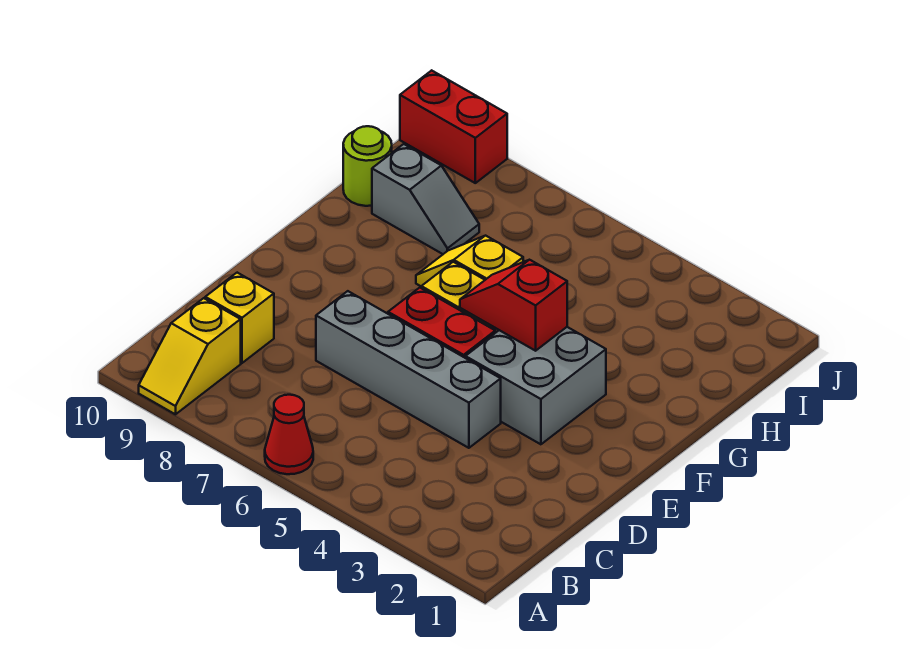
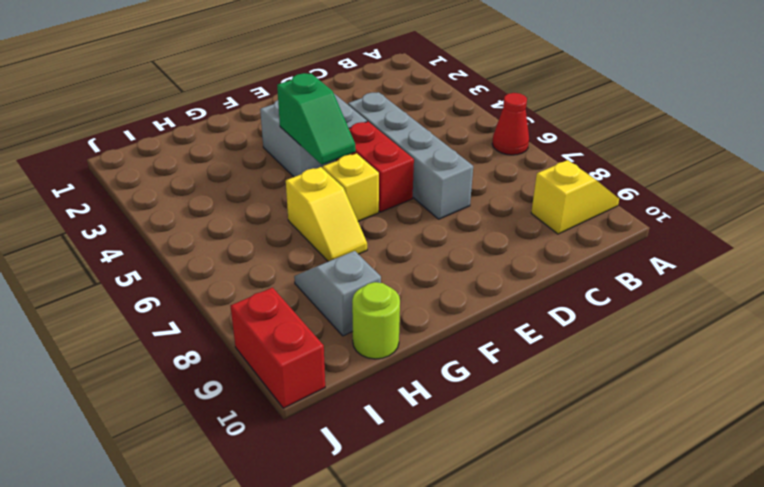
yellow 1x1 brick [205,273,274,363] -> none
red 1x2 slope [460,260,567,351] -> green 1x2 slope [277,73,356,164]

